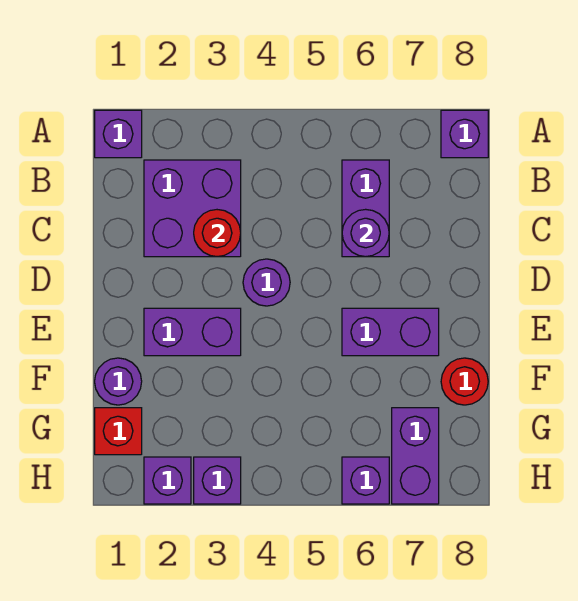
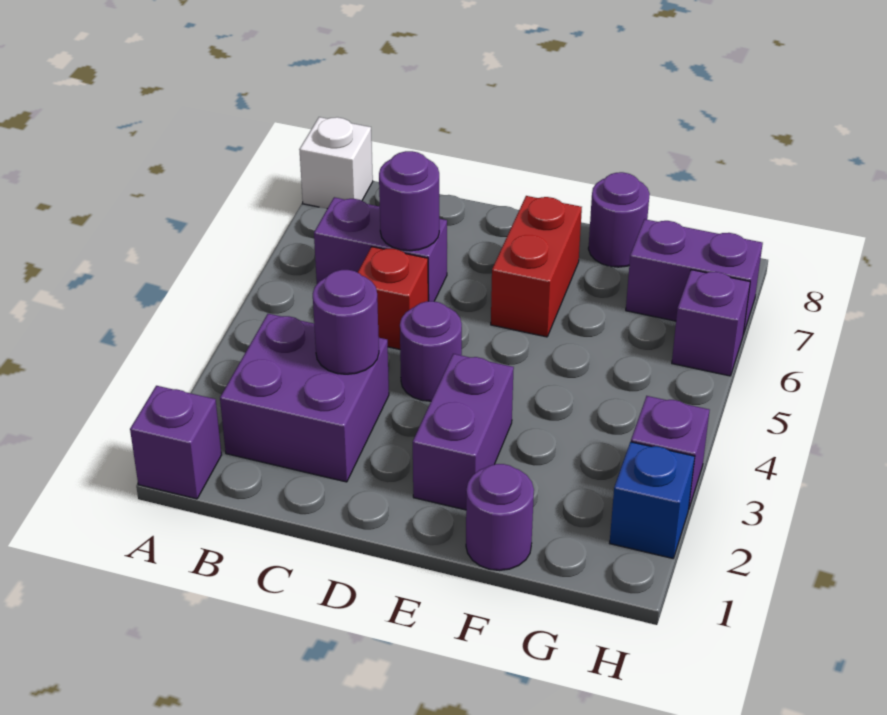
purple 1x1 brick [441,110,488,158] -> white 1x1 brick [299,117,373,209]
red 1x1 round brick [194,210,241,257] -> purple 1x1 round brick [313,270,379,374]
purple 1x2 brick [342,308,439,356] -> red 1x2 brick [491,196,582,337]
red 1x1 round brick [441,358,488,405] -> purple 1x1 round brick [588,172,650,267]
red 1x1 brick [95,408,142,455] -> red 1x1 brick moved to [358,247,428,349]
purple 1x1 brick [144,457,191,504] -> blue 1x1 brick [610,442,695,558]

